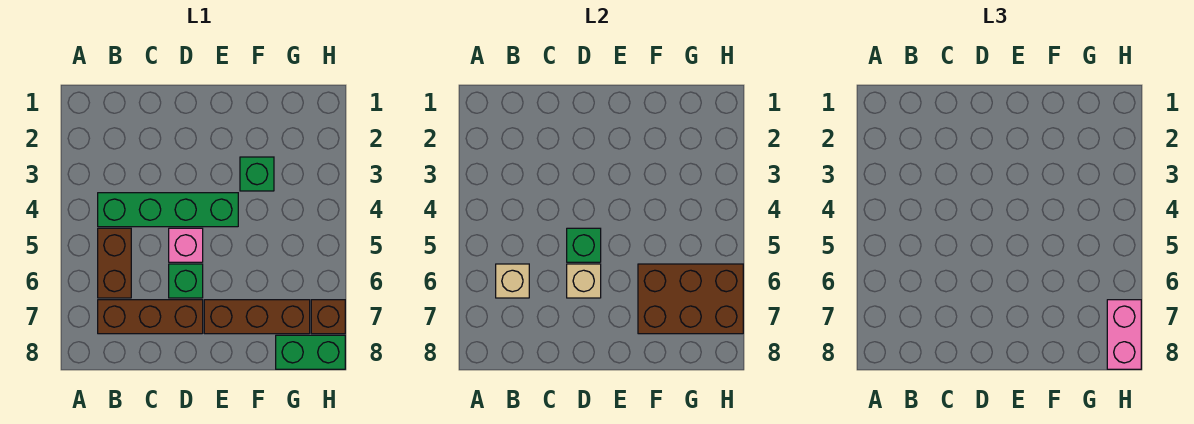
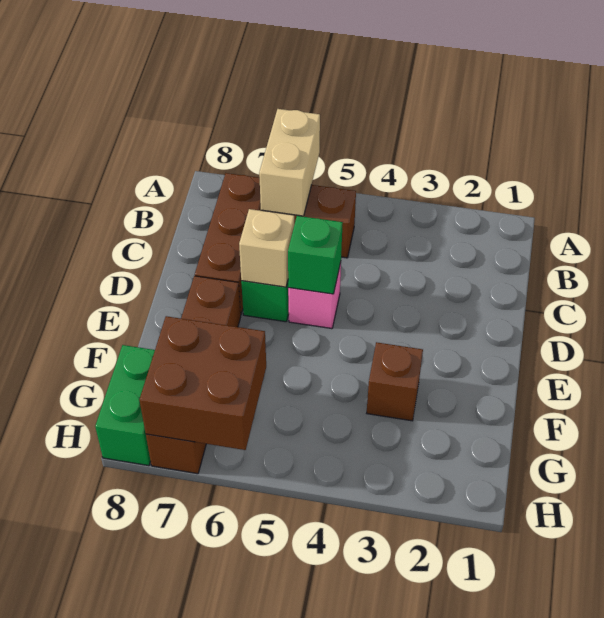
green 1x4 brick [98,193,238,227] -> none
tan 1x1 brick [496,264,529,298] -> tan 1x2 brick [259,109,320,216]
green 1x1 brick [240,157,274,191] -> brown 1x1 brick [367,342,423,421]
brown 2x3 brick [638,264,743,334] -> brown 2x2 brick [140,316,266,450]
pink 1x2 brick [1107,300,1141,369] -> none

